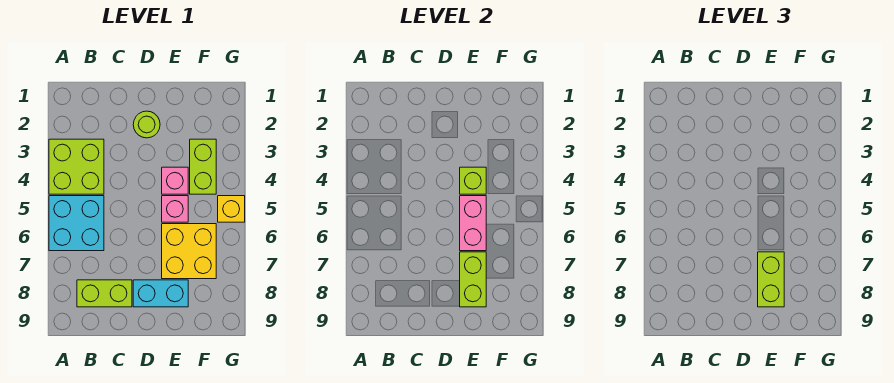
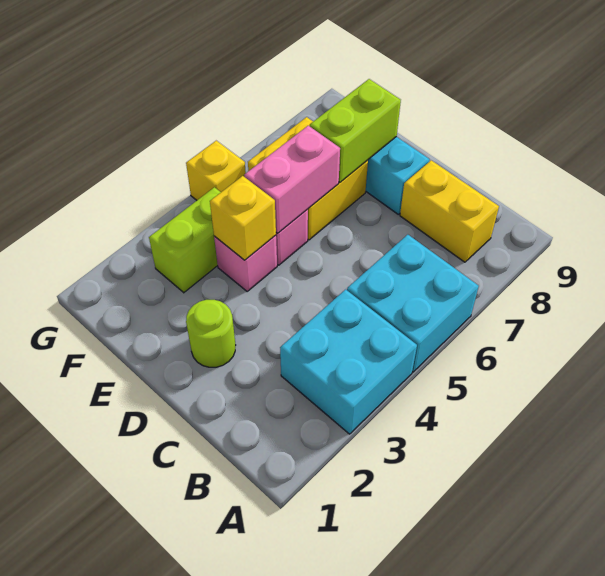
lime 2x2 brick [49,139,104,194] -> cyan 2x2 brick [280,289,417,434]
lime 1x2 brick [77,280,132,307] -> yellow 1x2 brick [400,160,499,262]
lime 1x1 brick [460,167,486,194] -> yellow 1x1 brick [210,176,276,260]
lime 1x2 brick [758,252,784,307] -> none

